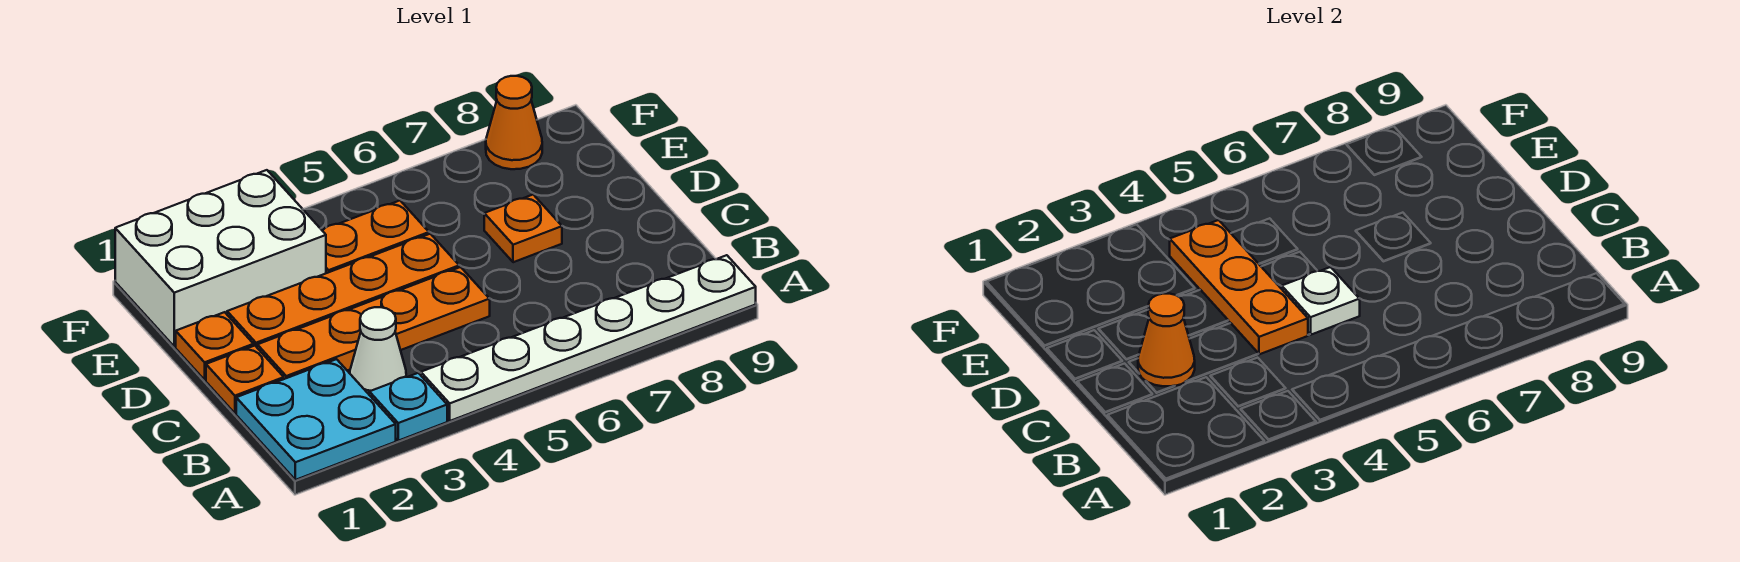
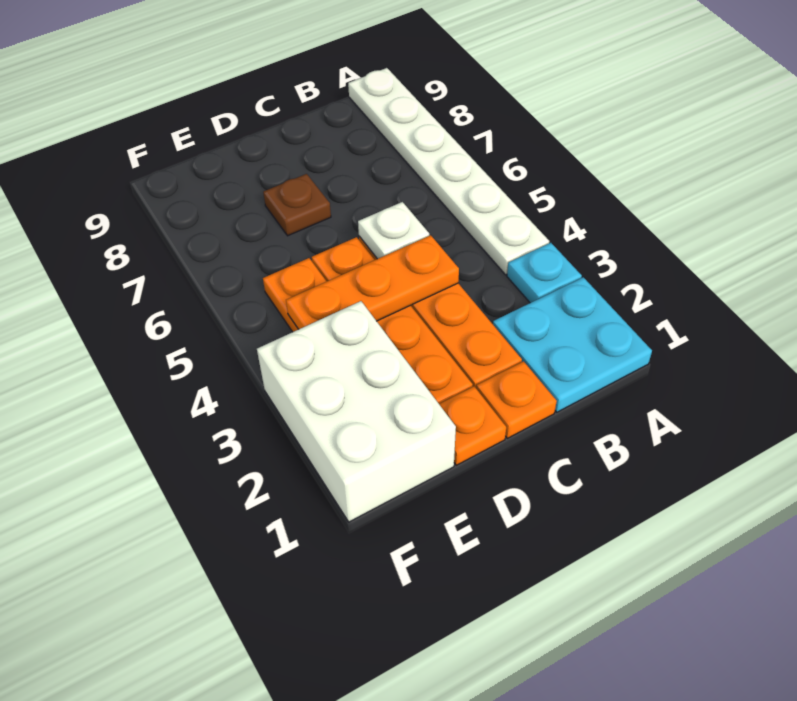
white 1x1 cone [350,307,406,394] -> none
orange 1x1 cone [1138,294,1195,386] -> none
orange 1x1 plate [484,195,562,262] -> brown 1x1 plate [263,174,331,236]
orange 1x1 cone [486,76,542,169] -> none

